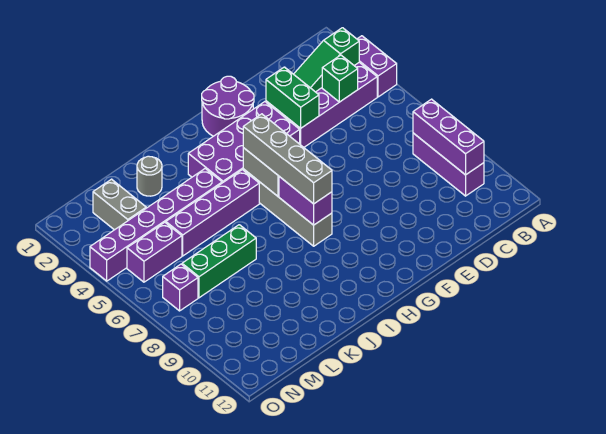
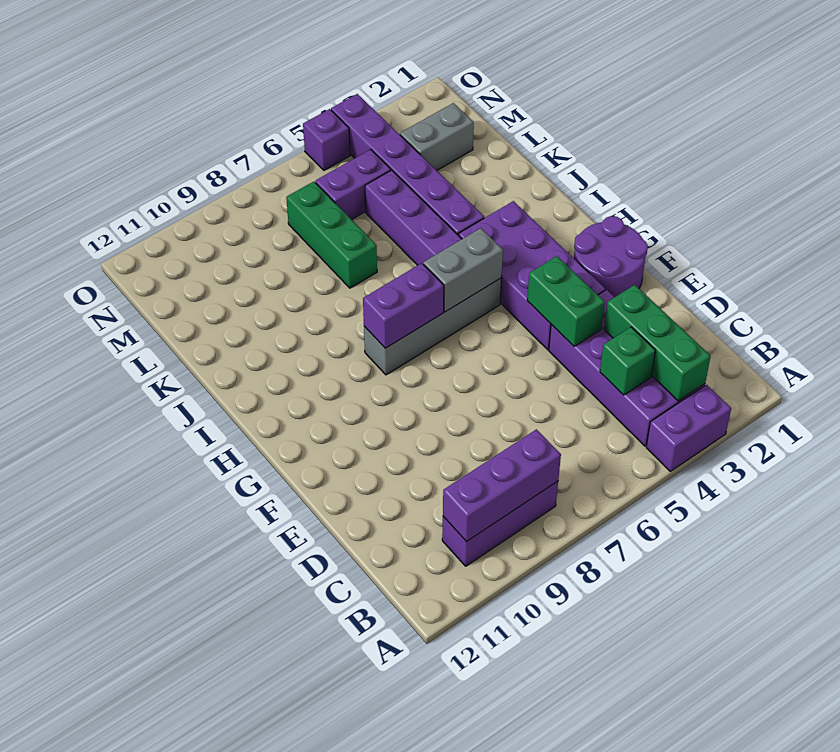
green 1x3 slope [294,28,359,92] -> green 1x3 brick [604,285,711,401]
green 1x2 brick [266,67,319,128] -> green 1x2 brick turned to [527,256,605,346]
grey 1x4 brick [243,114,332,204] -> none
grey 1x1 round brick [137,156,162,196] -> none
purple 1x2 brick [127,222,182,282] -> purple 1x2 brick turned to [315,149,391,220]
purple 1x1 brick [163,264,198,311] -> purple 1x1 brick moved to [303,109,350,170]

